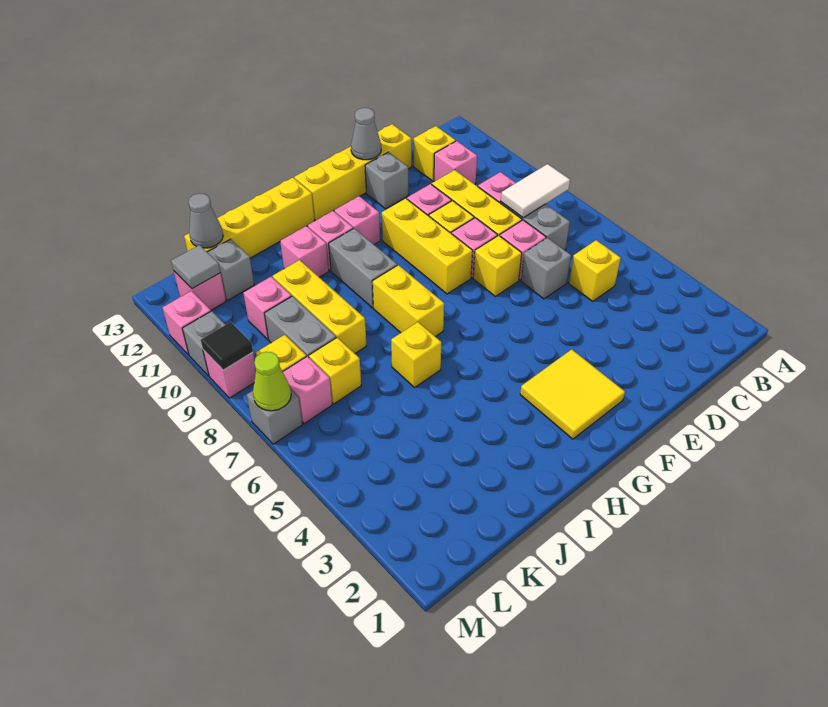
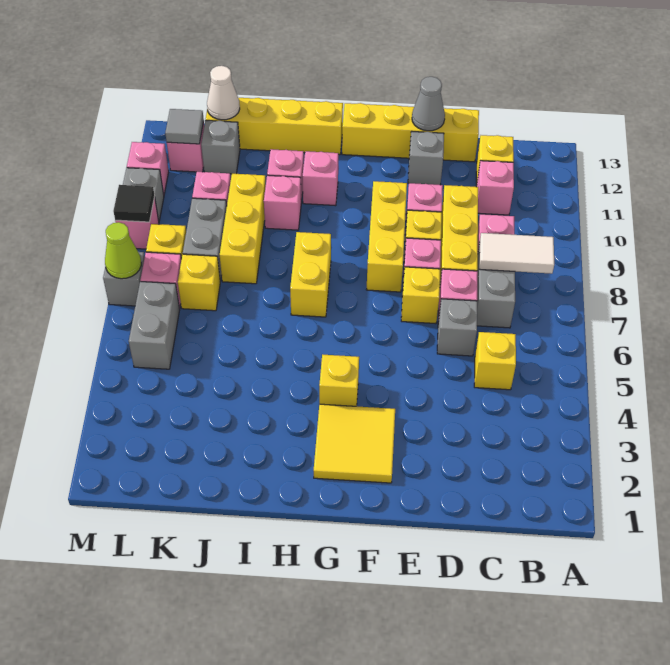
pink 1x1 brick [334,196,380,244] -> pink 1x1 brick moved to [264,175,301,230]
grey 1x2 brick [329,228,397,308] -> grey 1x2 brick moved to [129,281,180,369]
yellow 1x1 brick [391,322,441,387] -> yellow 1x1 brick moved to [319,355,359,406]
grey 1x1 cone [189,194,223,248] -> white 1x1 cone [207,66,240,120]

